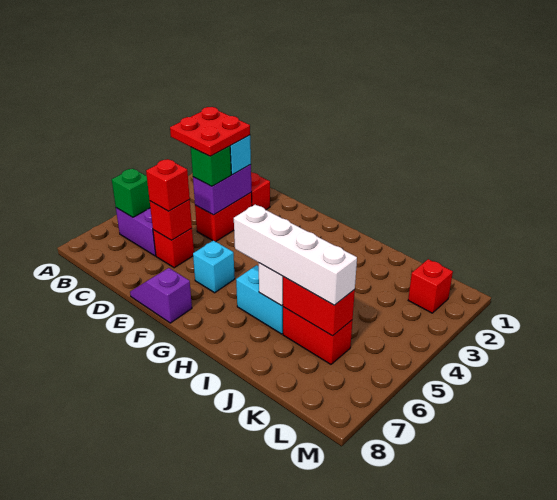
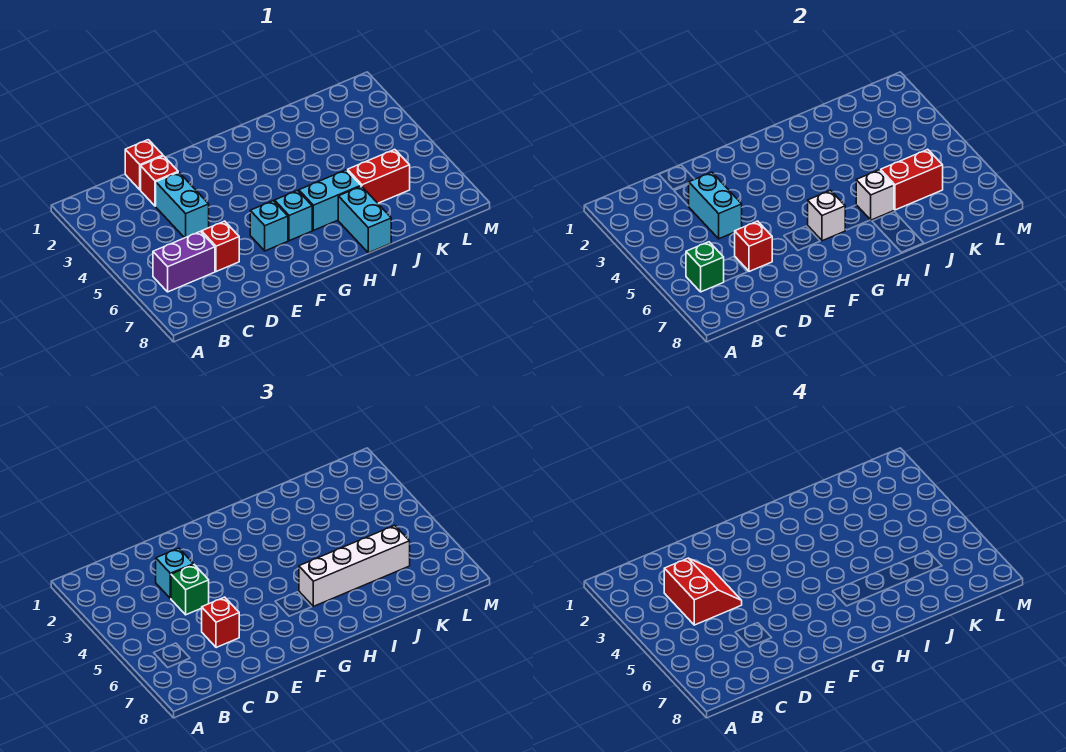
red 2x2 plate [170,107,250,156] -> red 2x2 slope [664,558,742,625]
red 1x2 brick [195,193,252,242] -> cyan 1x2 brick [156,172,209,238]
purple 1x2 brick [193,164,252,215] -> cyan 1x2 brick [689,172,742,239]
purple 1x2 slope [130,268,192,323] -> none
none -> cyan 1x1 brick [275,190,312,241]
none -> white 1x1 brick [808,190,845,241]
none -> cyan 1x2 brick [338,186,391,253]
red 1x1 brick [408,259,453,313] -> red 1x1 brick moved to [125,140,163,190]

